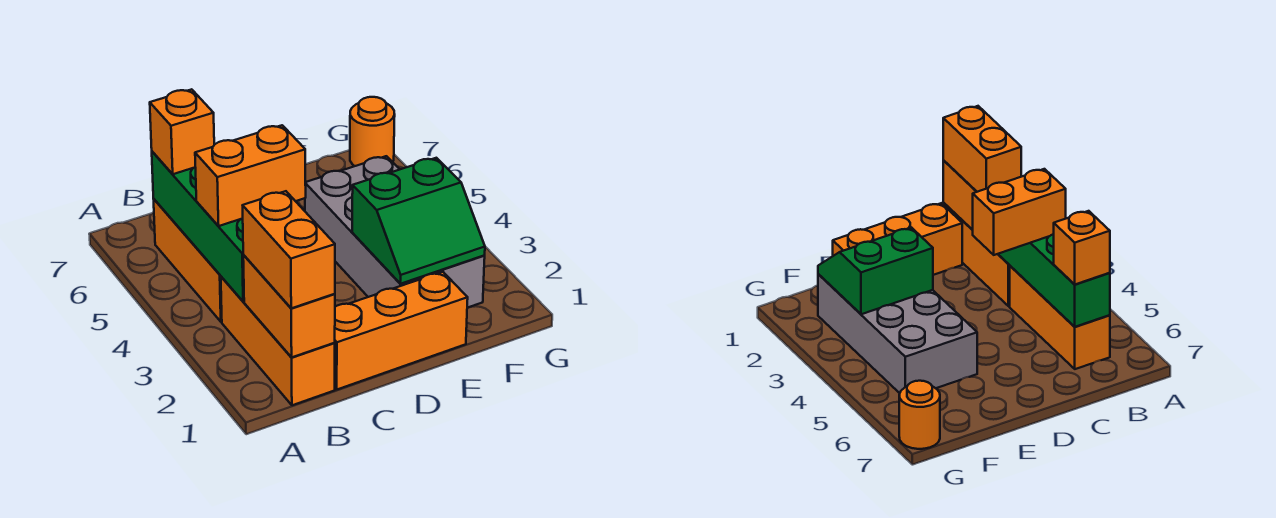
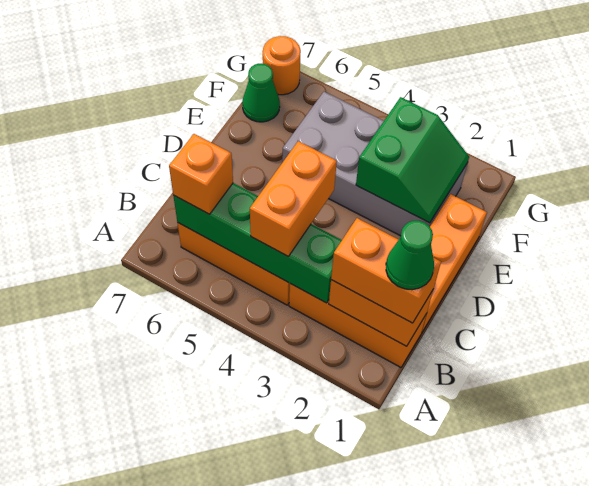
none -> green 1x1 cone [386,221,434,290]
none -> green 1x1 cone [242,64,280,122]

